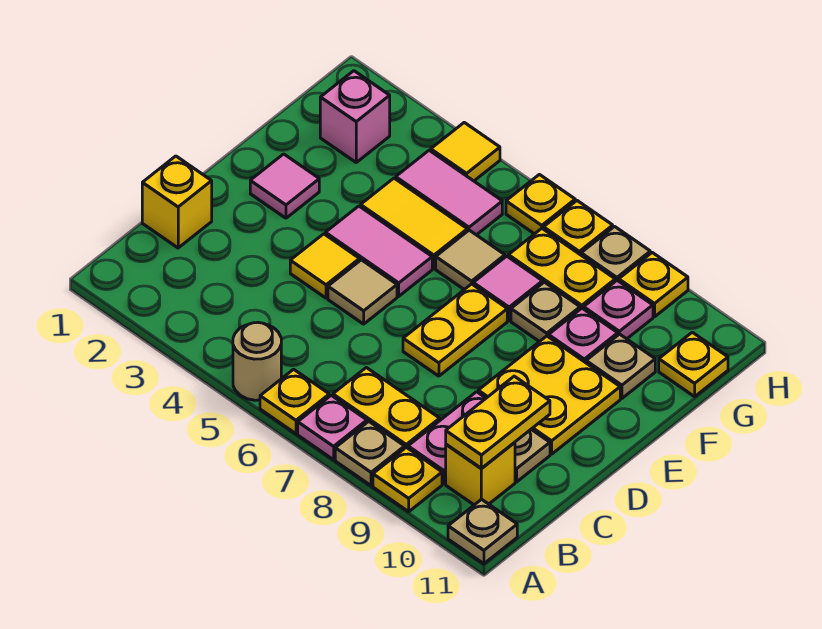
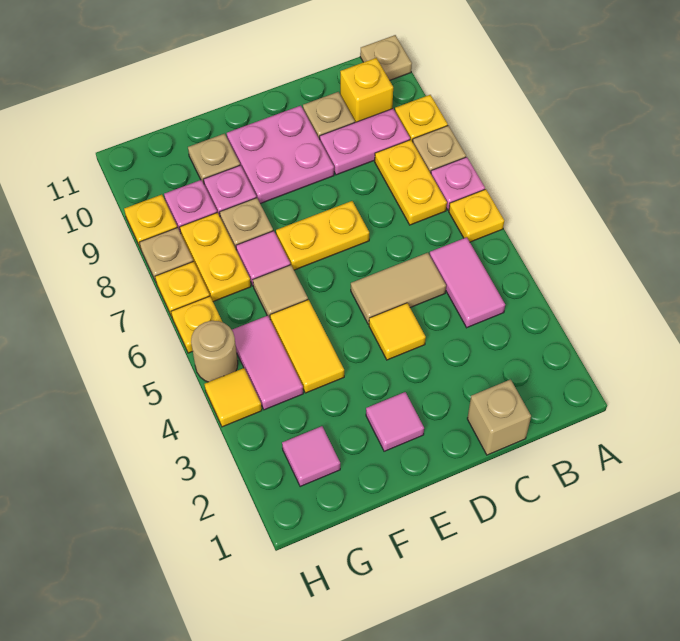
tan 1x1 round brick [233,322,281,400] -> tan 1x1 round brick moved to [191,321,238,382]
yellow 1x2 plate [446,376,550,469] -> none
yellow 1x1 brick [142,156,212,248] -> tan 1x1 brick [467,379,531,455]
tan 1x1 tile [328,260,397,324] -> tan 1x2 tile [351,253,446,324]
yellow 2x2 plate [478,336,620,454] -> pink 2x2 plate [227,106,334,204]
pink 1x2 tile [325,206,432,296] -> pink 1x2 tile moved to [430,237,505,328]
pink 1x1 brick [320,71,390,162] -> pink 1x1 tile [282,426,340,487]
yellow 1x1 plate [659,332,728,397] -> none

